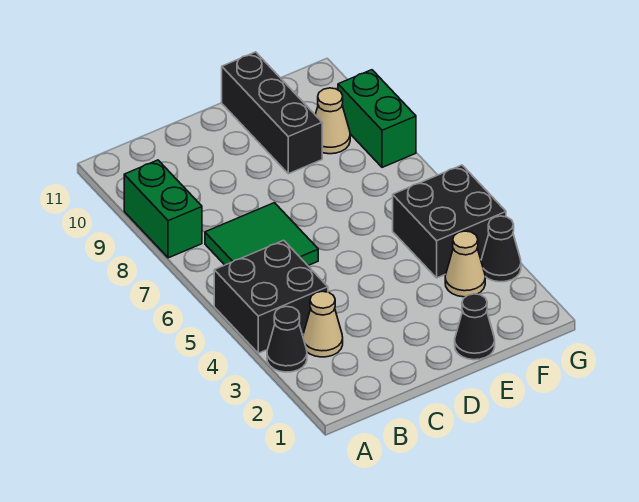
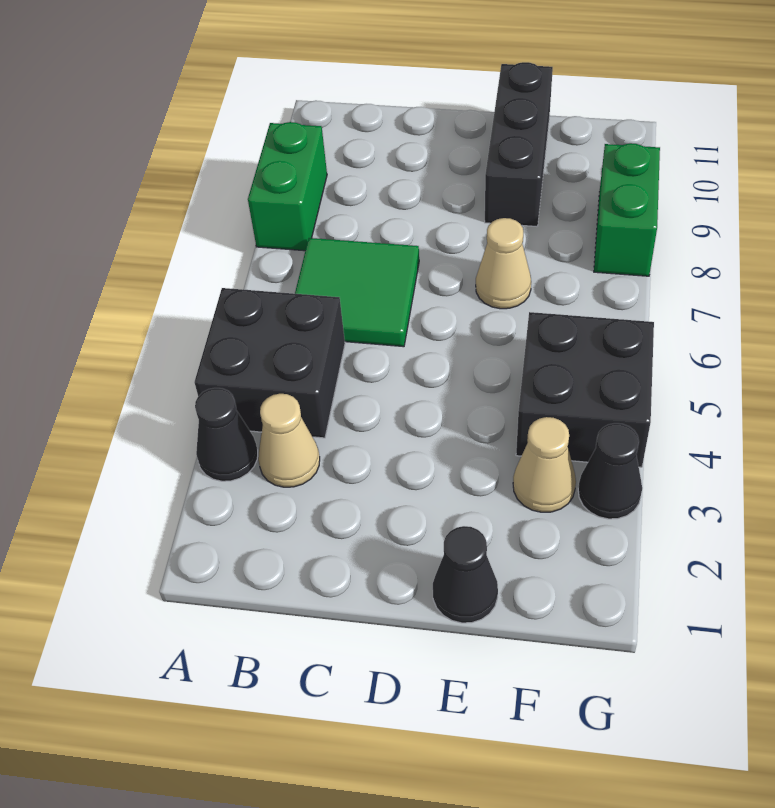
tan 1x1 cone [315,88,350,154] -> tan 1x1 cone moved to [476,218,531,309]

